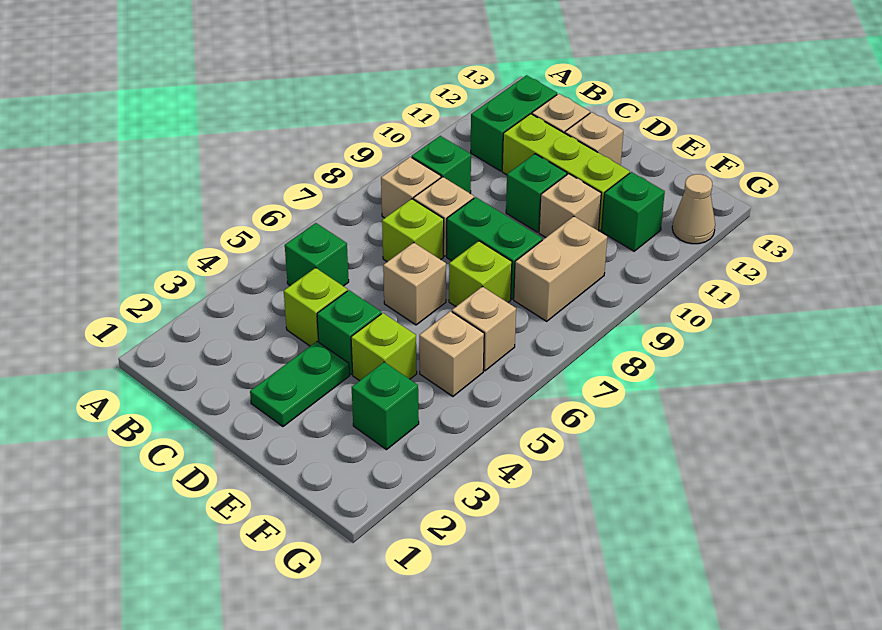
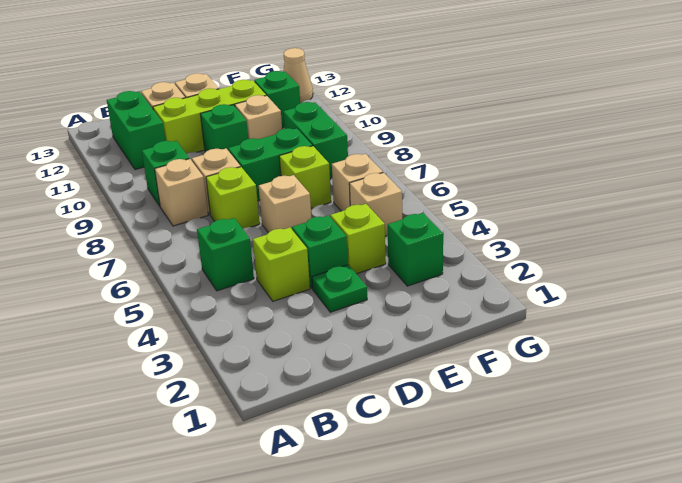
green 1x2 plate [250,342,350,426] -> green 1x1 plate [312,265,367,312]
tan 1x2 brick [514,216,607,321] -> green 1x2 brick [283,102,348,179]

